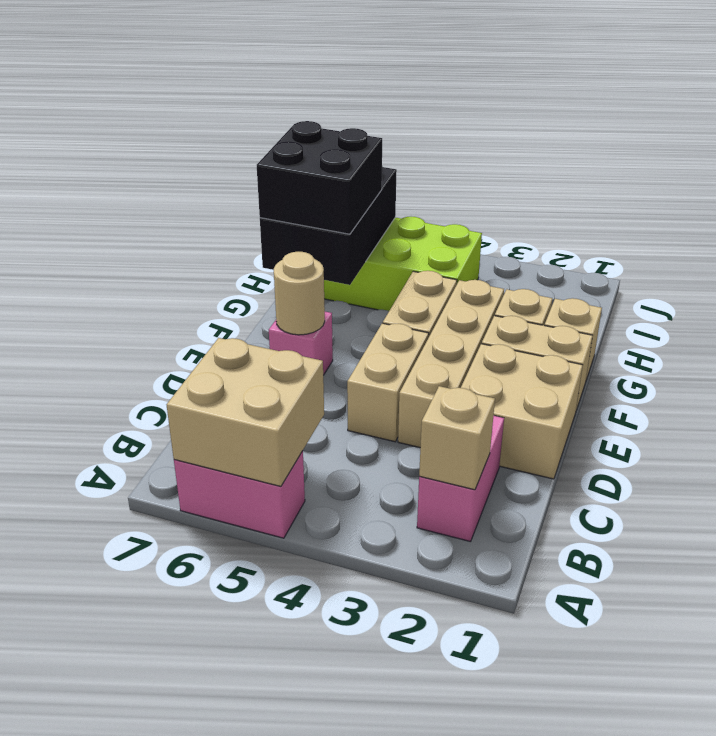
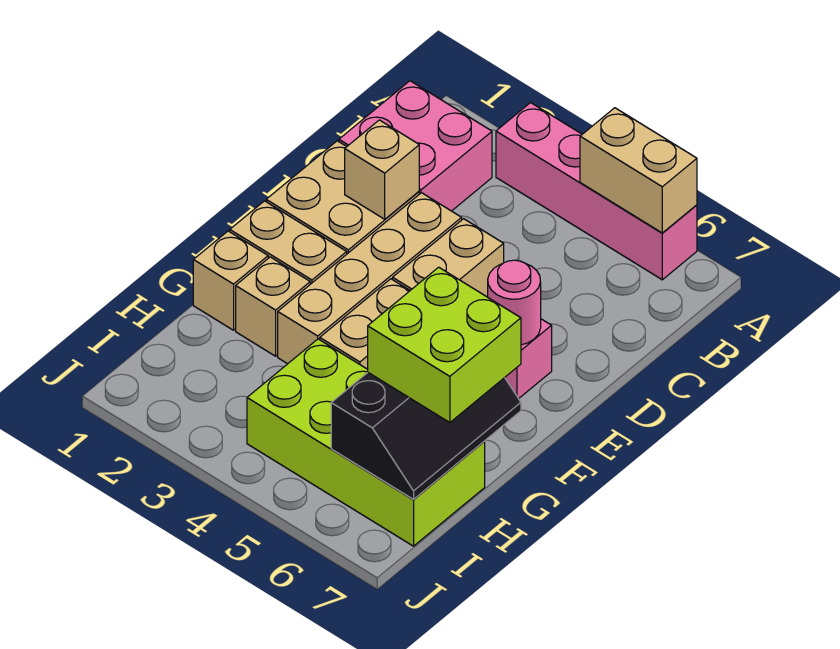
pink 1x2 brick [174,451,305,538] -> pink 1x4 brick [496,103,697,280]
tan 2x2 brick [167,338,324,486] -> tan 1x2 brick [580,108,697,233]
pink 1x2 brick [417,416,504,542] -> pink 2x2 brick [339,81,492,211]
tan 1x1 brick [419,386,495,490] -> tan 1x1 brick moved to [345,120,419,219]
tan 1x1 round brick [274,252,325,335] -> pink 1x1 round brick [488,260,541,345]
black 2x3 brick [260,166,397,285] -> black 2x3 slope [331,373,521,499]
black 2x2 brick [257,121,382,234] -> lime 2x2 brick [368,267,521,423]

